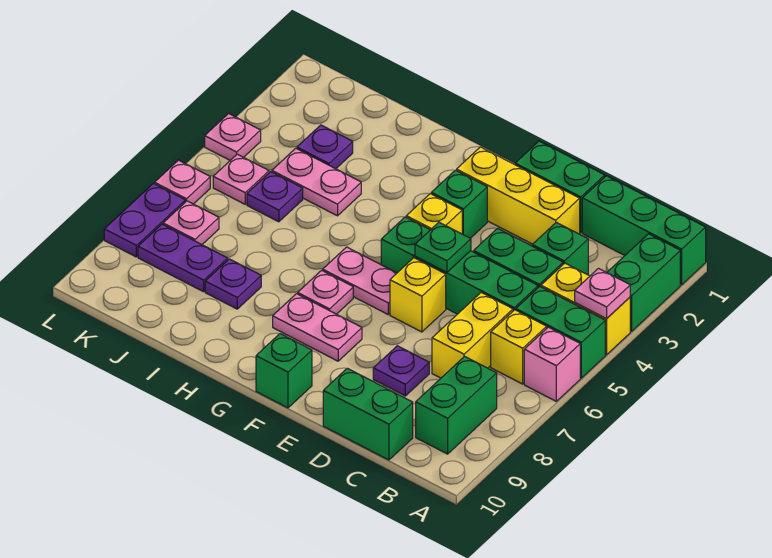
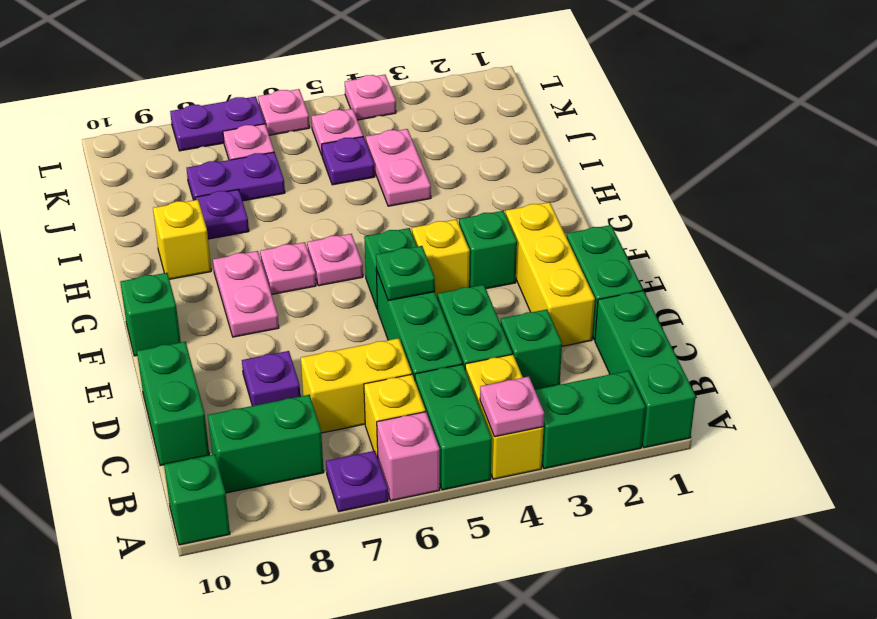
none -> green 1x1 brick [164,454,230,545]
yellow 1x1 brick [390,258,446,332] -> yellow 1x1 brick moved to [153,200,211,279]
pink 1x2 plate [323,247,397,314] -> pink 1x1 plate [307,234,363,286]
purple 1x1 plate [297,125,353,169] -> purple 1x1 plate moved to [326,451,388,512]
purple 1x2 plate [138,224,228,292] -> purple 1x2 plate turned to [187,152,285,201]

